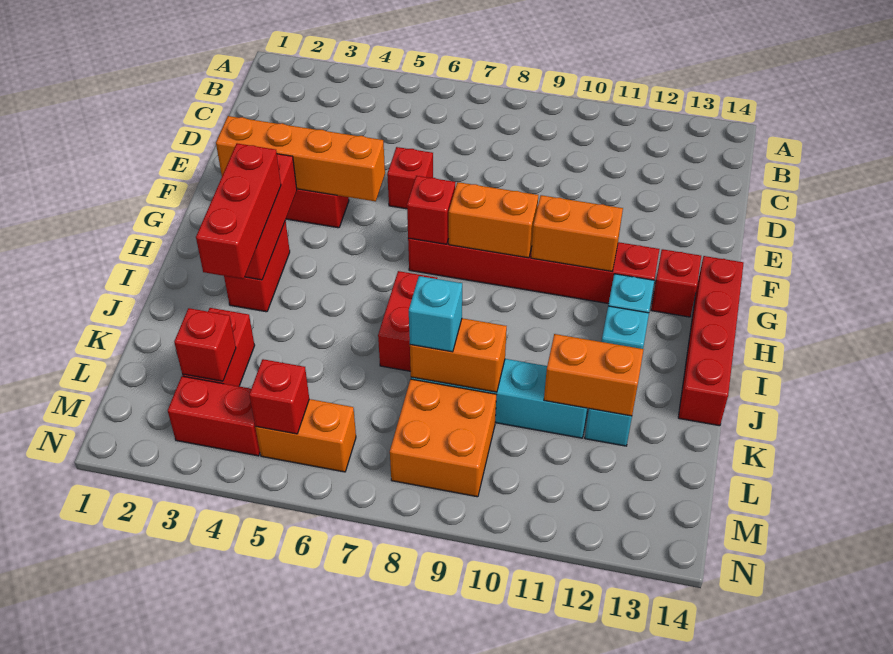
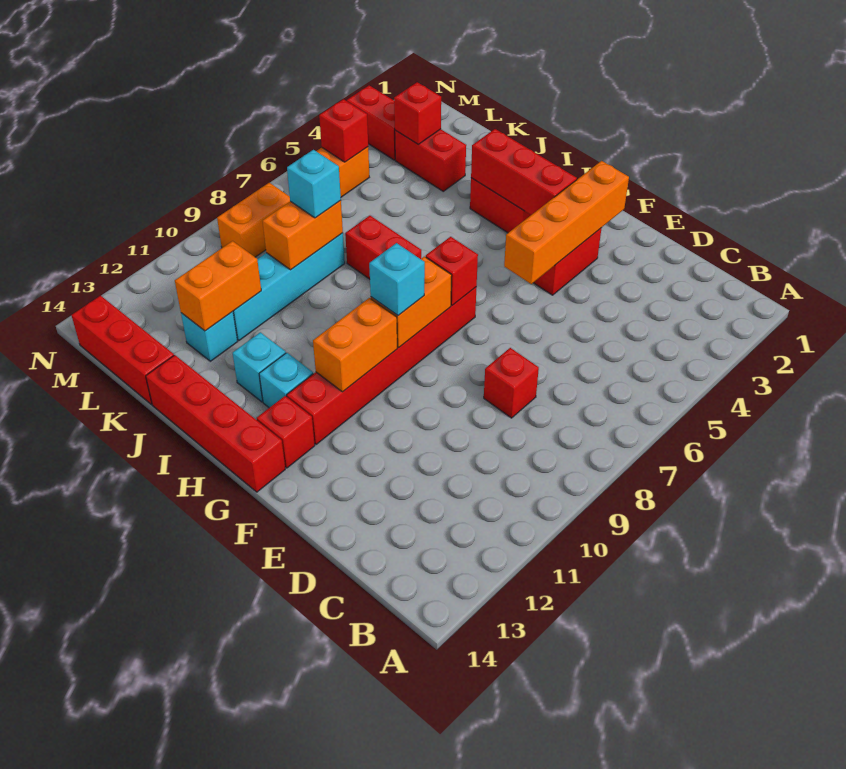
red 1x1 brick [387,147,433,209] -> red 1x1 brick moved to [484,348,539,418]
none -> cyan 1x1 brick [369,243,425,315]
red 1x3 brick [196,143,281,279] -> red 1x3 brick moved to [71,296,174,404]
orange 2x2 brick [390,379,496,497] -> orange 1x2 brick [217,183,290,257]
red 1x2 brick [168,376,260,456] -> red 1x2 brick turned to [347,85,395,160]

